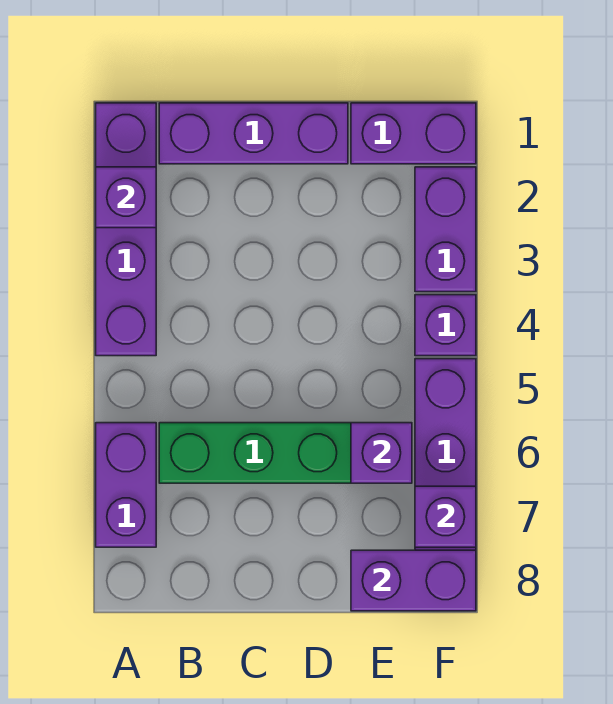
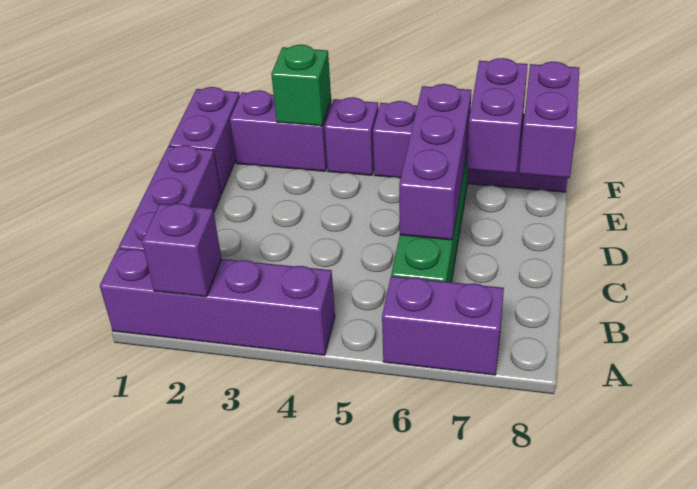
purple 1x1 brick [351,423,412,483] -> purple 1x3 brick [399,84,471,240]
none -> green 1x1 brick [271,45,331,126]
purple 1x1 brick [415,486,476,547] -> purple 1x2 brick [467,58,528,174]

